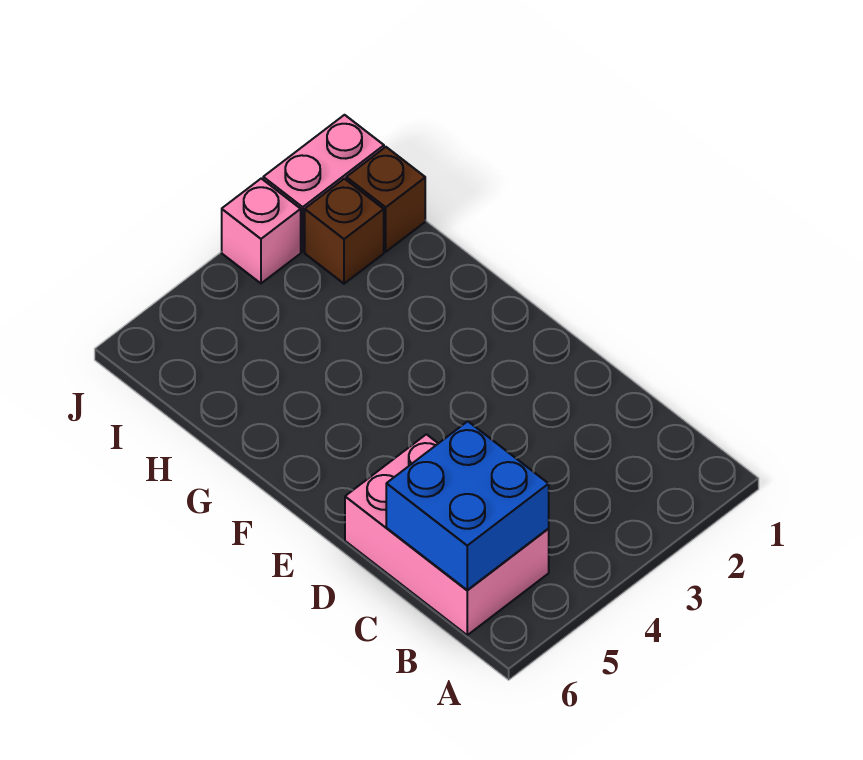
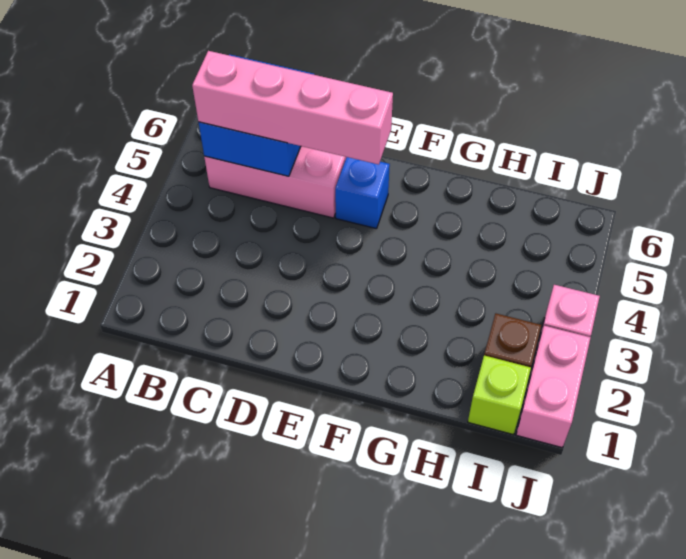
none -> pink 1x4 brick [192,51,393,164]
none -> blue 1x1 brick [335,157,390,229]
brown 1x1 brick [346,147,425,252] -> lime 1x1 brick [468,355,531,434]

